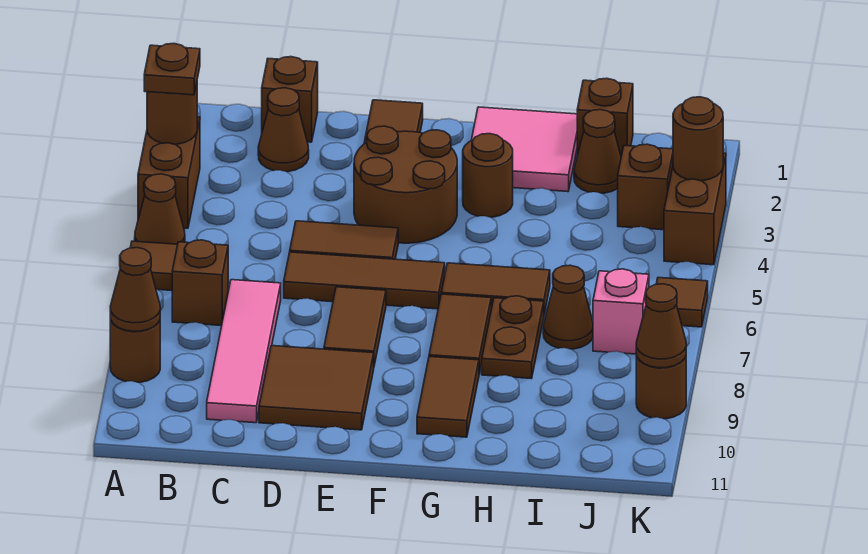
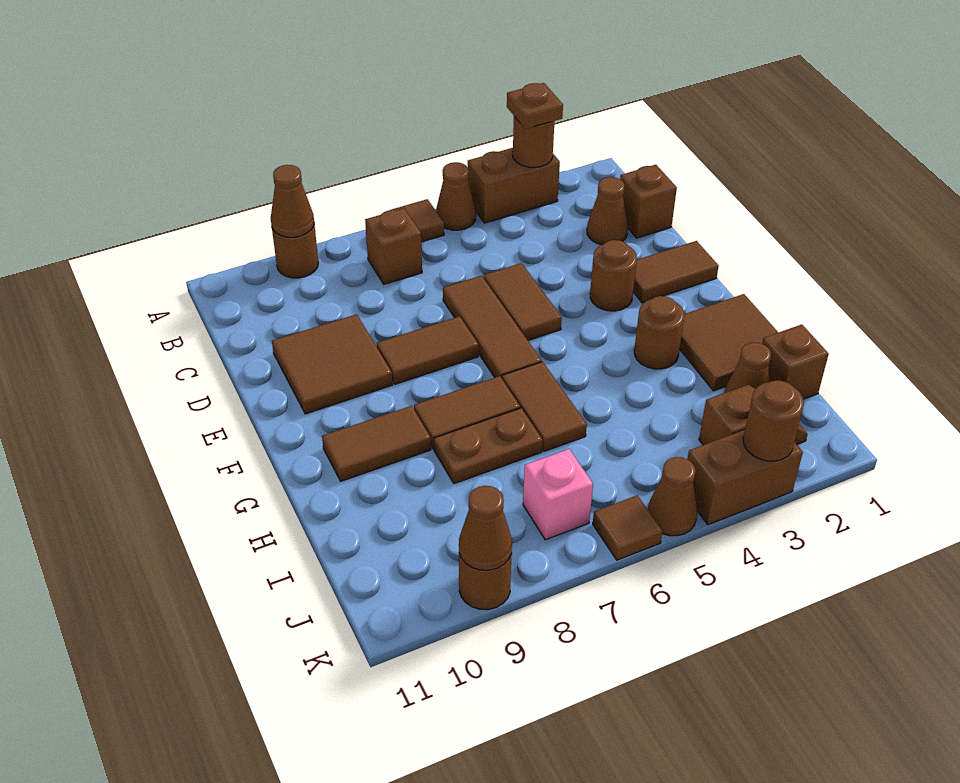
pink 1x4 tile [207,280,281,423] -> none
brown 2x2 round brick [354,126,457,243] -> brown 1x1 round brick [590,240,637,311]
pink 2x2 tile [471,107,577,192] -> brown 2x2 tile [680,294,778,391]
brown 1x1 cone [543,265,593,349] -> brown 1x1 cone moved to [648,457,697,536]

